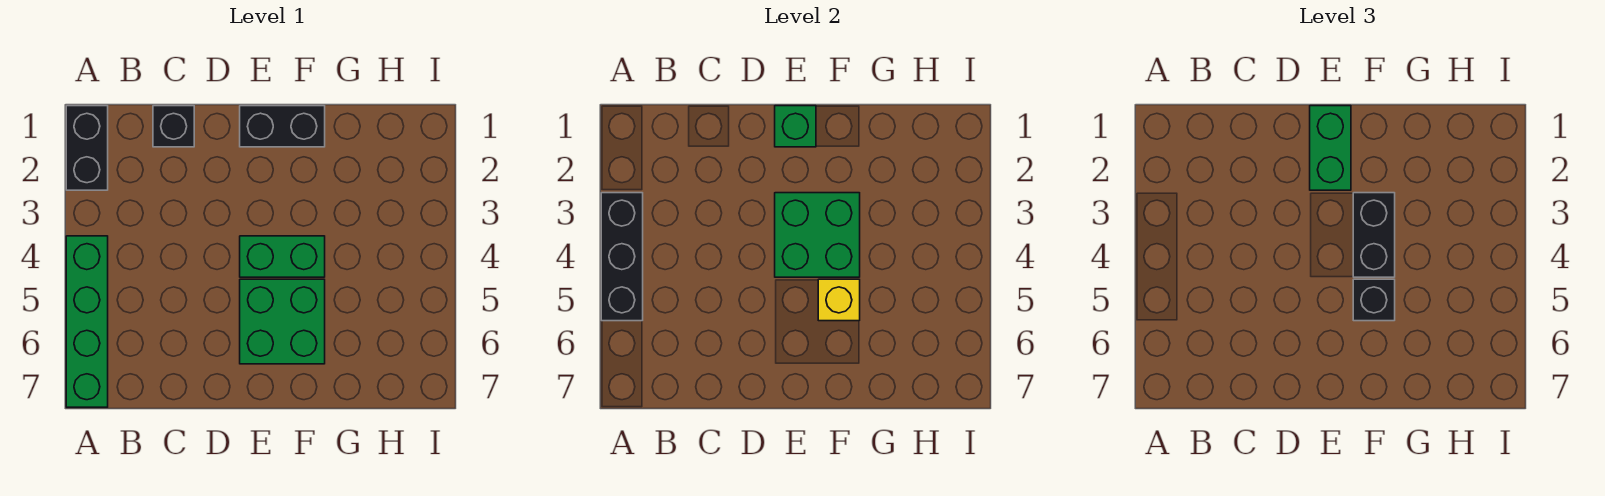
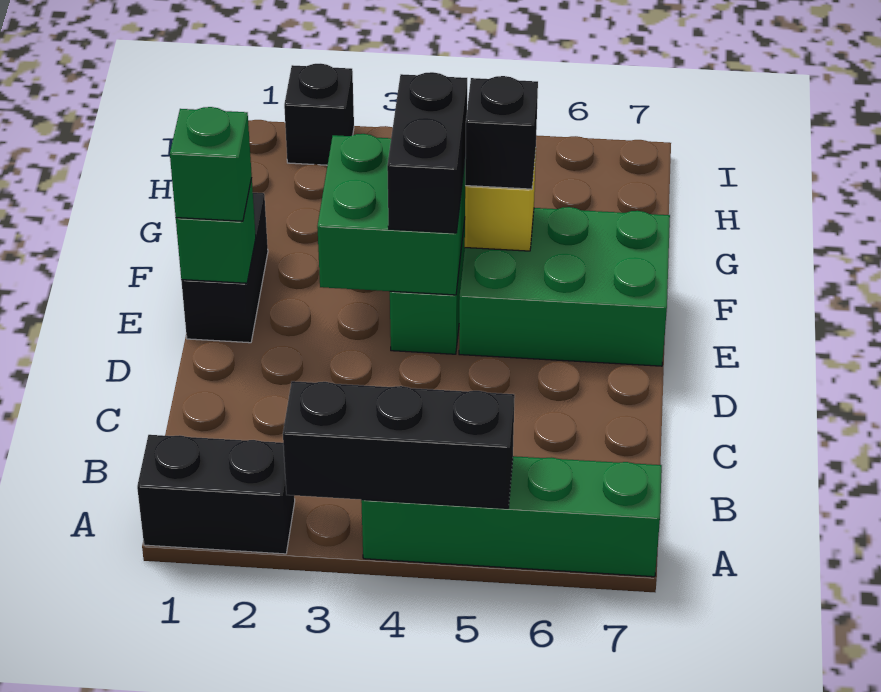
black 1x1 brick [153,106,194,147] -> black 1x1 brick moved to [284,64,354,165]
green 1x2 brick [1310,106,1351,190] -> green 1x1 brick [170,107,252,221]
green 2x2 brick [240,279,325,364] -> green 2x3 brick [459,207,670,366]
black 1x2 brick [1353,193,1395,277] -> black 1x2 brick turned to [387,72,467,233]

